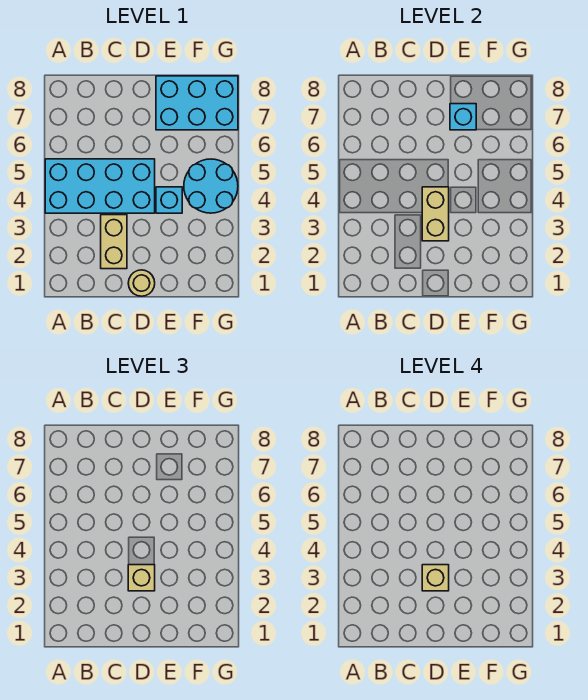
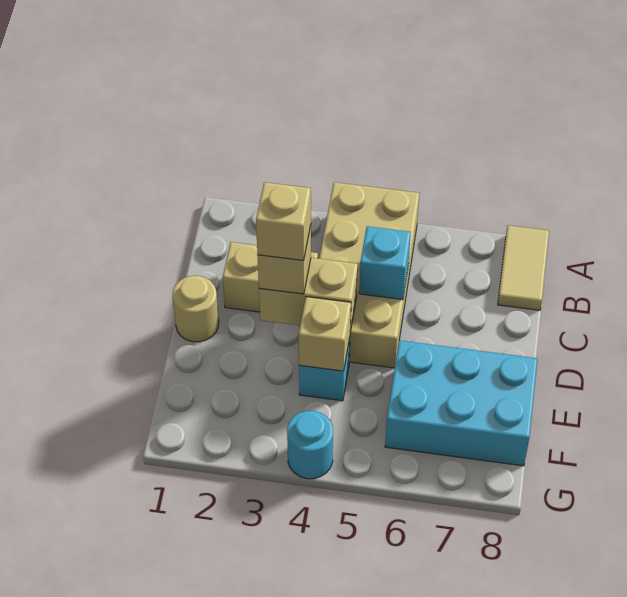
cyan 2x4 brick [45,159,155,213] -> tan 2x4 brick [319,182,419,368]
none -> tan 1x2 tile [498,225,549,310]
none -> tan 1x1 brick [299,297,351,371]
cyan 2x3 brick [156,76,238,130] -> cyan 2x3 brick turned to [385,340,537,466]
cyan 1x1 brick [450,104,476,130] -> cyan 1x1 brick moved to [359,226,411,300]
cyan 2x2 round brick [184,159,238,213] -> cyan 1x1 round brick [287,411,333,479]

